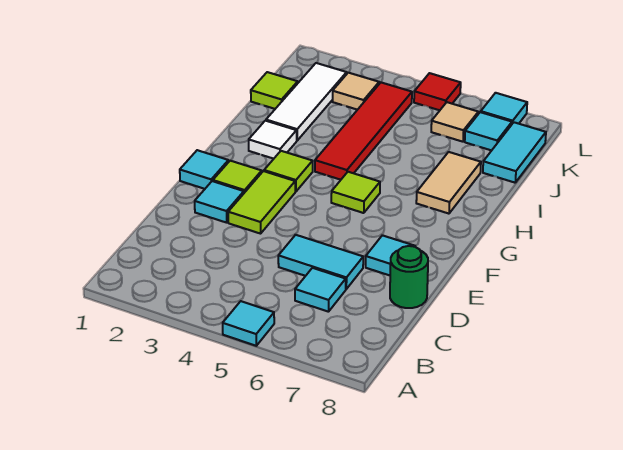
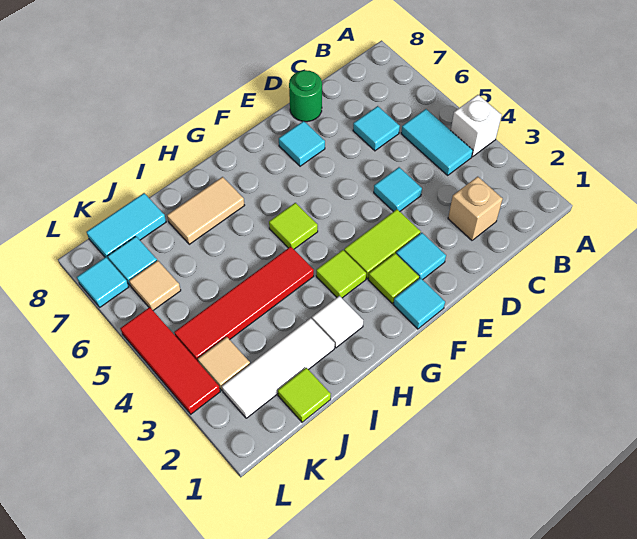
none -> white 1x1 brick [451,95,502,157]
cyan 1x1 tile [223,301,274,346] -> cyan 1x1 tile moved to [374,167,422,212]
none -> tan 1x1 brick [448,177,503,240]
cyan 1x2 tile [278,235,363,289] -> cyan 1x2 tile moved to [401,109,473,175]
red 1x1 tile [414,73,461,110] -> red 1x3 tile [120,307,220,414]

